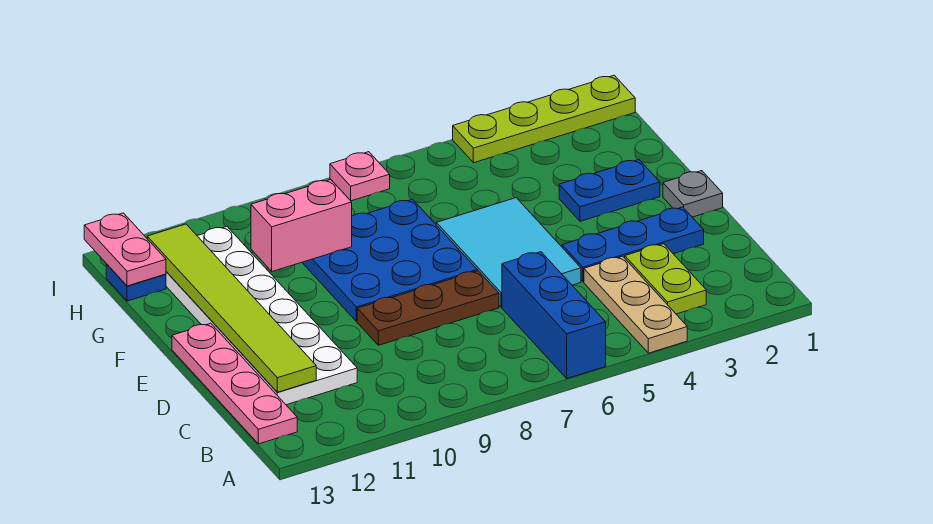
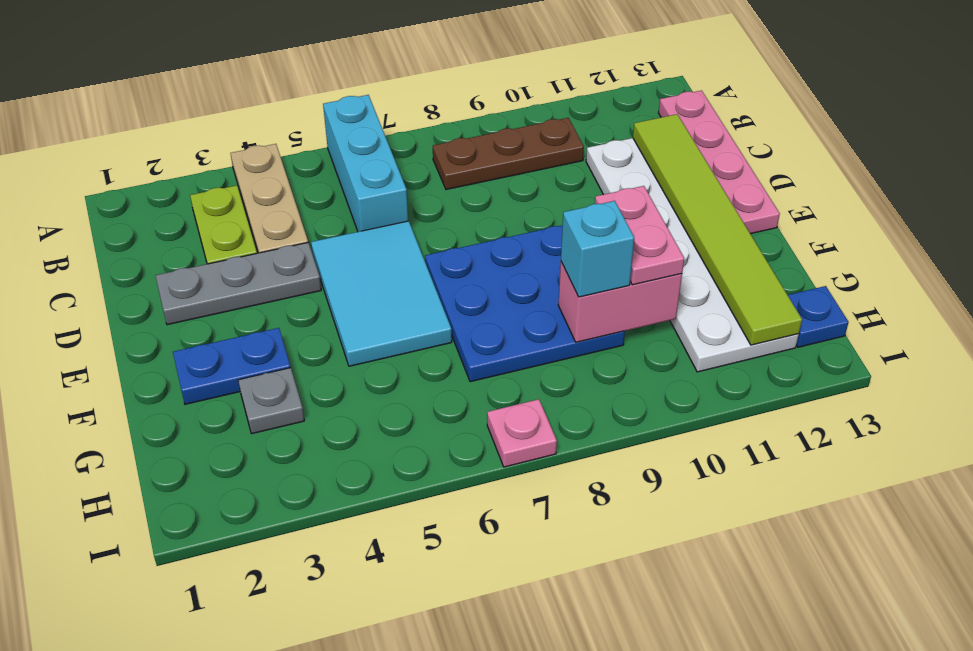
blue 1x3 brick [502,252,606,379] -> cyan 1x3 brick [323,95,408,232]
blue 1x3 plate [562,207,704,282] -> grey 1x3 plate [155,242,321,325]
brown 1x3 plate [357,271,499,345] -> brown 1x3 plate moved to [433,118,584,190]
grey 1x1 plate [663,171,723,217] -> grey 1x1 plate moved to [238,368,304,434]
none -> cyan 1x1 brick [561,201,634,297]
pink 1x2 plate [84,213,166,286] -> pink 1x2 plate moved to [595,186,684,285]
lime 1x4 plate [453,75,635,163] -> none

